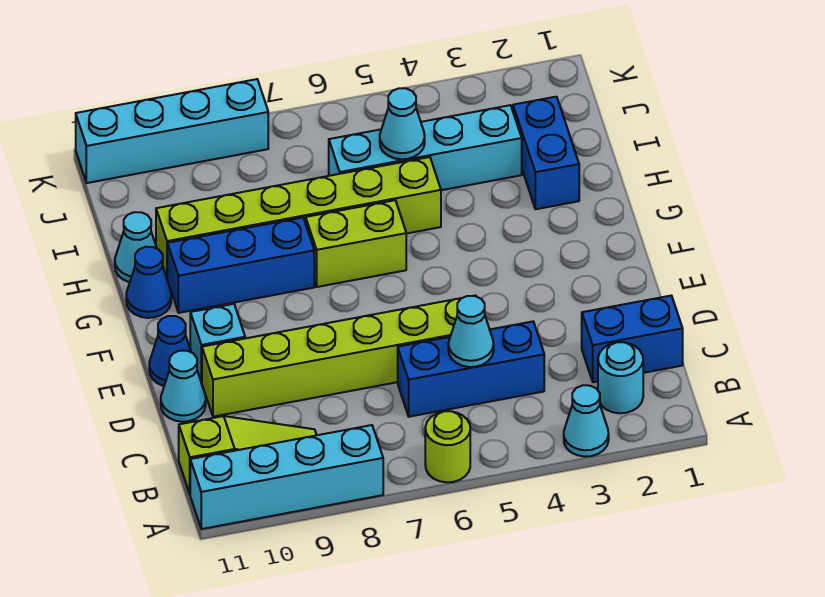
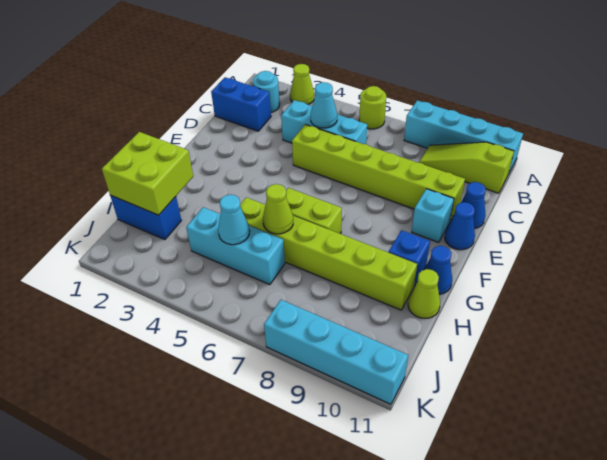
cyan 1x1 cone [564,385,609,457] -> lime 1x1 cone [290,64,314,105]
blue 1x3 brick [398,321,544,417] -> cyan 1x3 brick [281,100,367,144]
cyan 1x1 cone [161,351,206,422] -> blue 1x1 cone [461,182,486,229]
blue 1x3 brick [167,218,314,313] -> blue 1x1 brick [389,230,430,286]
none -> lime 2x2 brick [102,132,193,215]
blue 1x2 brick [513,97,579,209] -> blue 1x2 brick turned to [110,195,181,240]
none -> lime 1x1 cone [263,184,293,234]
cyan 1x1 cone [115,212,157,282] -> lime 1x1 cone [408,269,440,318]
cyan 1x4 brick [329,105,522,190] -> cyan 1x3 brick [186,207,285,285]

